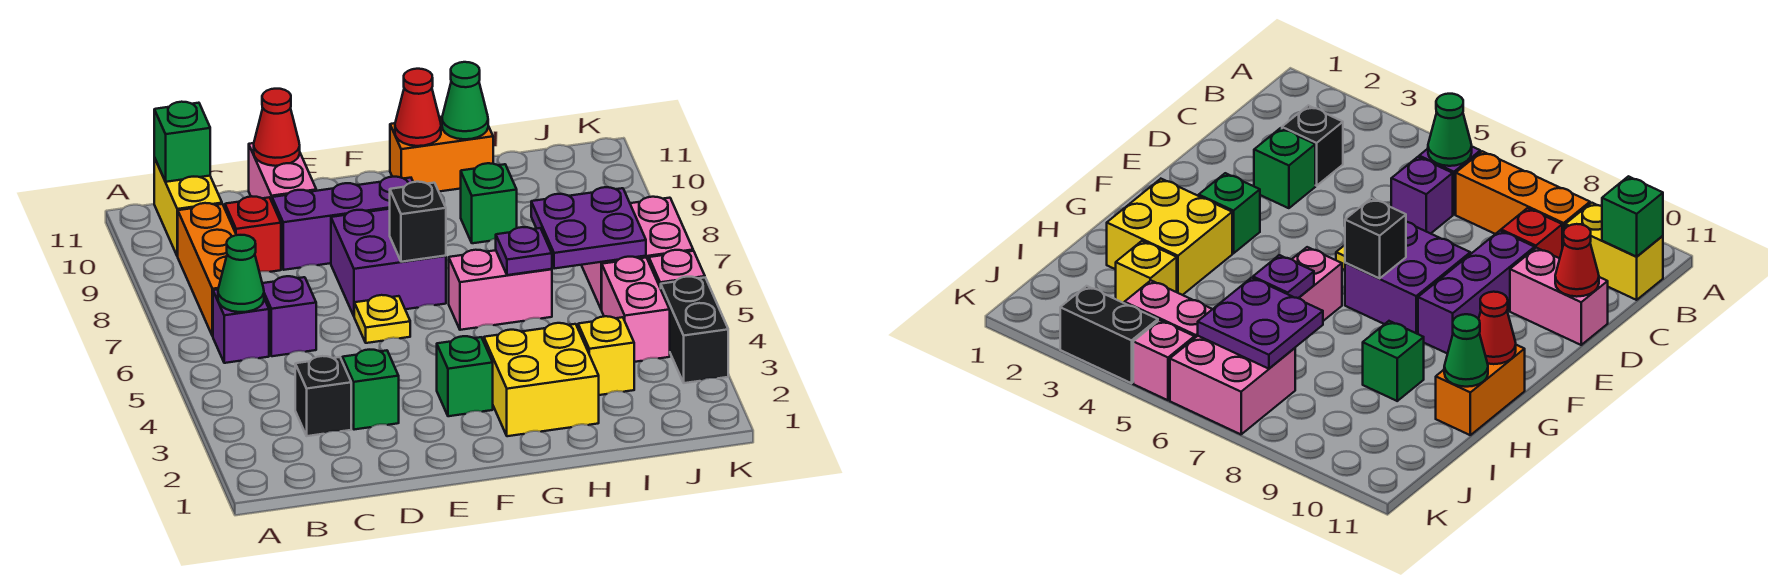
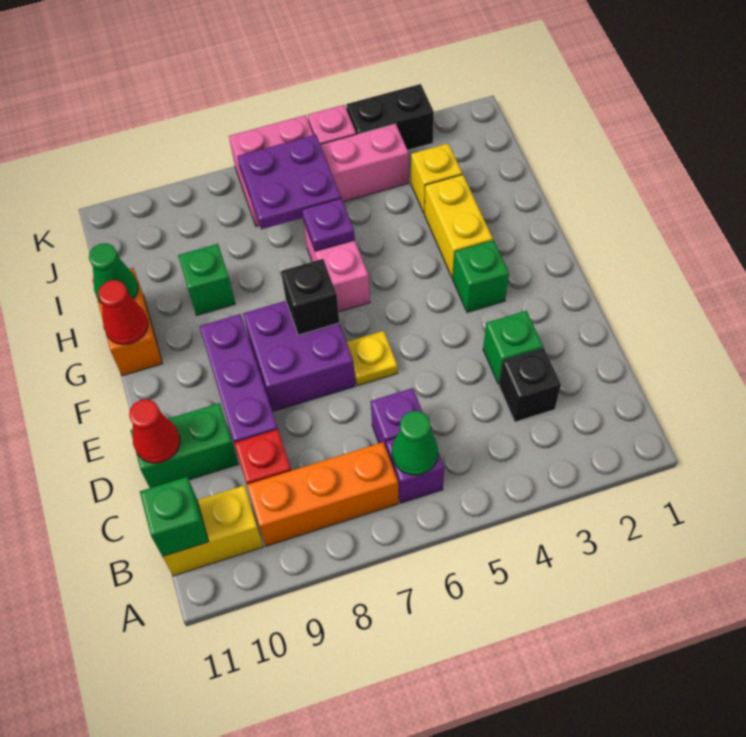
pink 1x2 brick [249,143,316,201] -> green 1x2 brick [131,403,238,488]
yellow 2x2 brick [484,323,599,436] -> yellow 1x2 brick [425,175,493,278]

